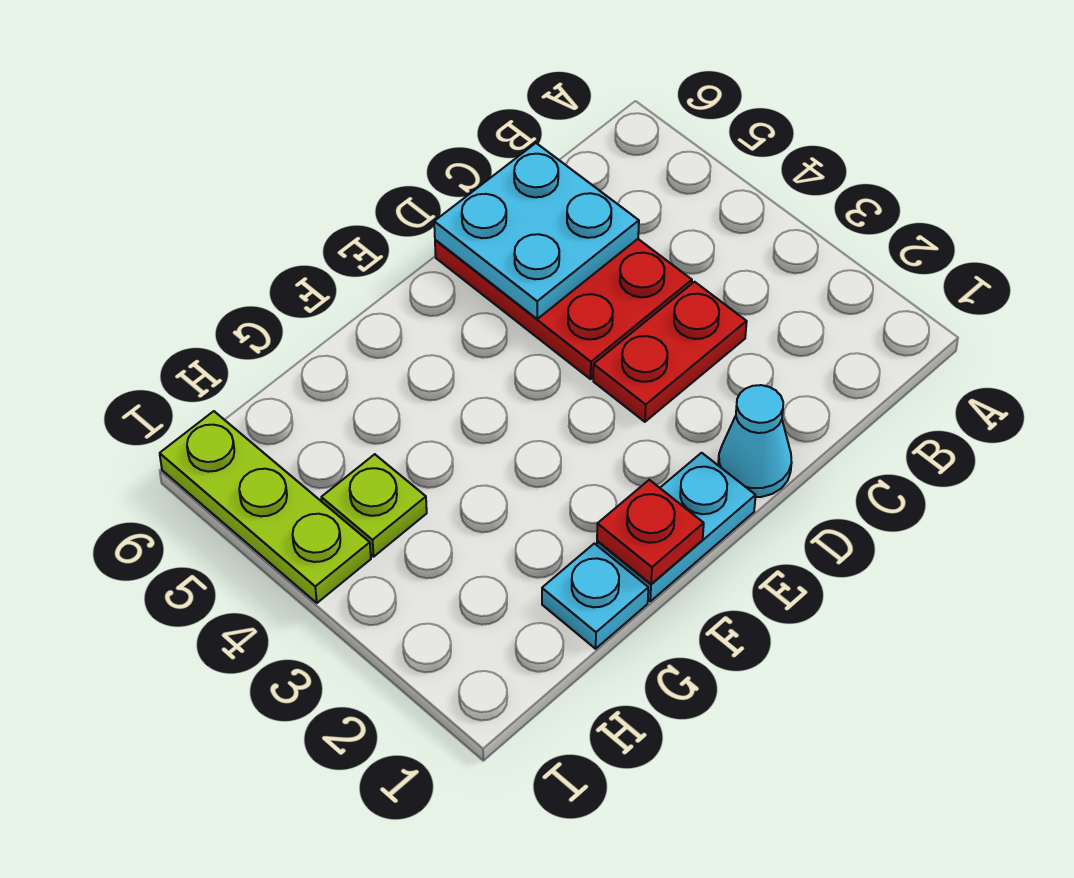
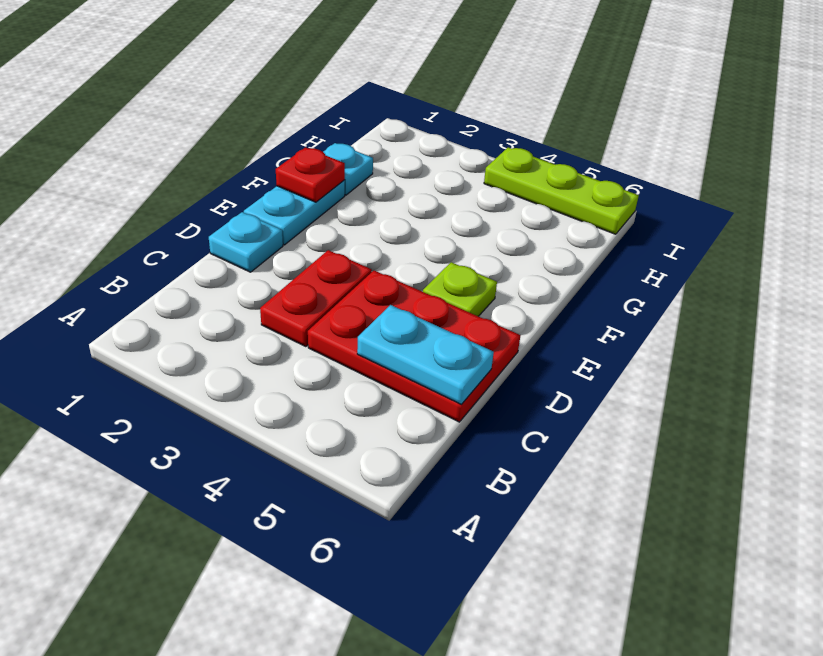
cyan 2x2 plate [434,143,639,319] -> cyan 1x2 plate [357,305,494,404]
cyan 1x1 cone [718,385,792,497] -> cyan 1x1 plate [209,212,283,272]
lime 1x1 plate [321,454,427,557] -> lime 1x1 plate moved to [423,262,497,316]

